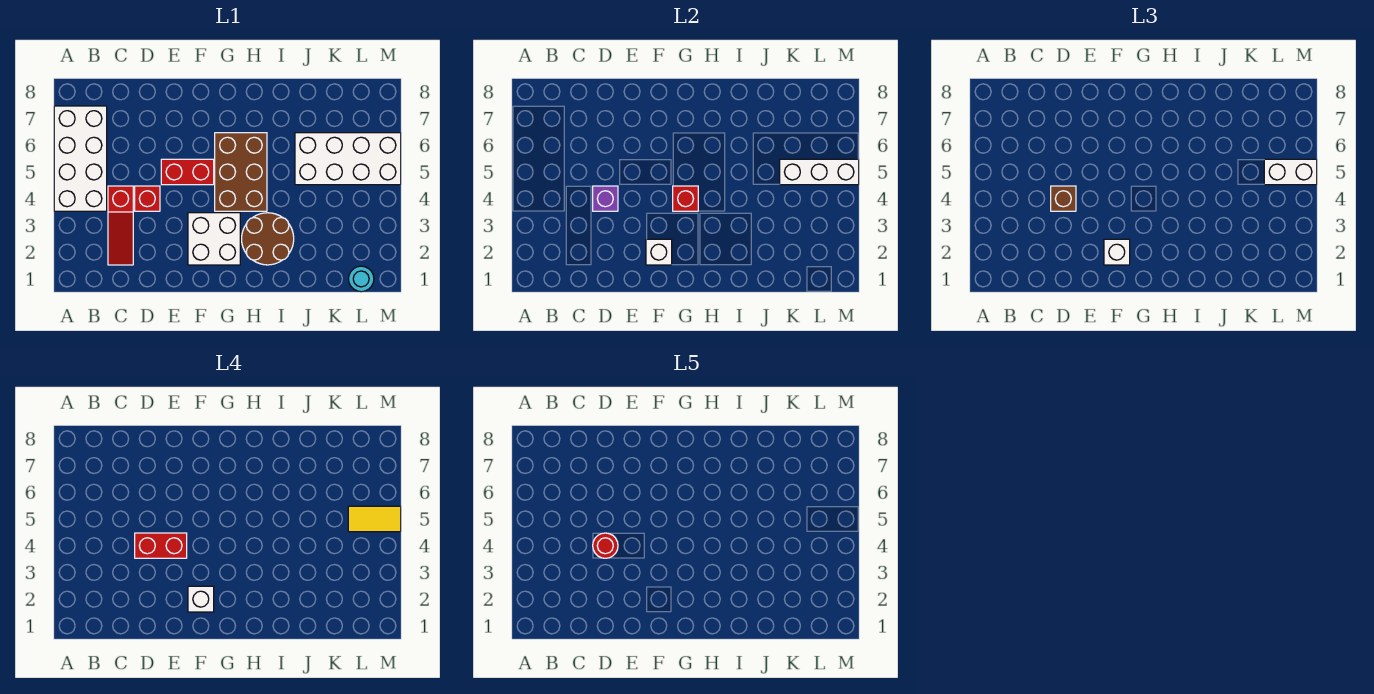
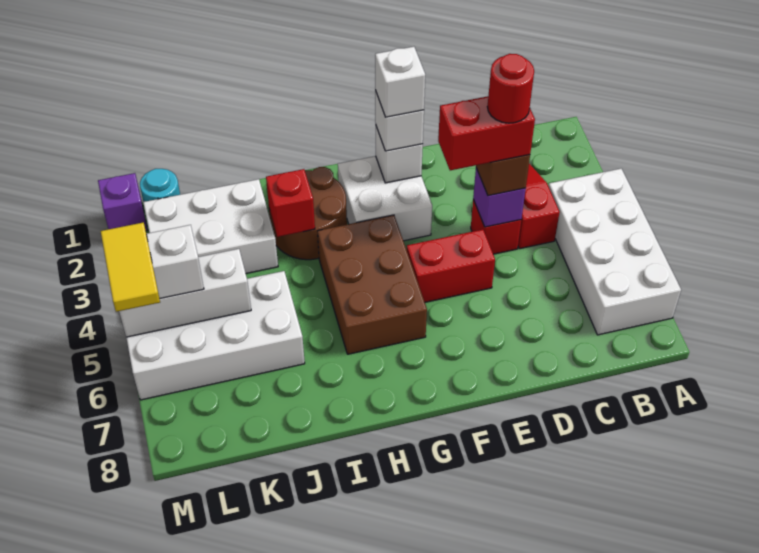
red 1x1 brick [673,186,698,211] -> red 1x1 brick moved to [266,169,315,237]
none -> white 2x3 brick [143,179,278,273]
yellow 1x2 tile [348,506,401,532] -> yellow 1x2 tile turned to [101,223,160,312]
none -> purple 1x1 brick [98,173,147,231]

